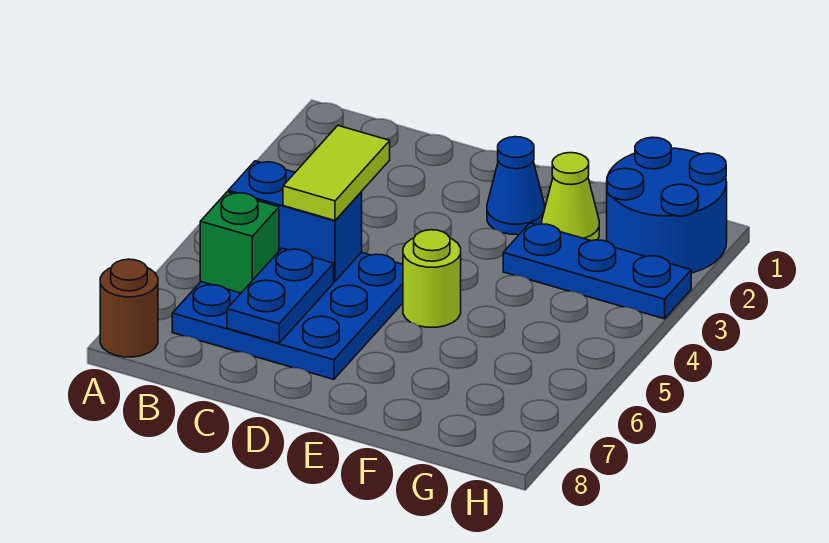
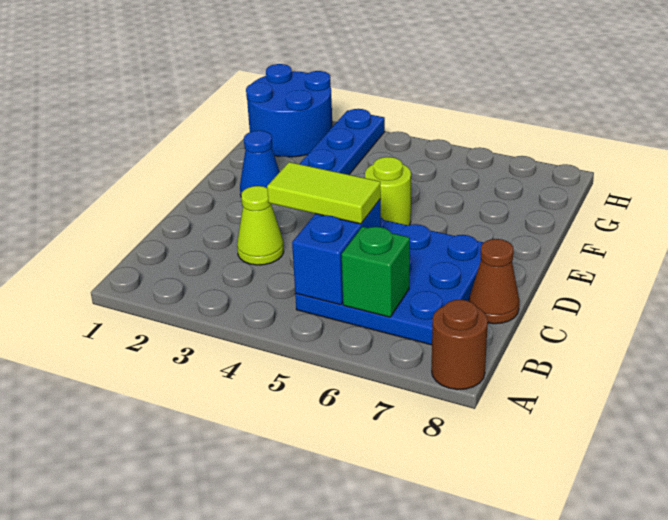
blue 1x2 plate [227,248,334,343] -> none
none -> brown 1x1 cone [469,239,519,324]
lime 1x1 cone [542,153,599,241] -> lime 1x1 cone moved to [237,186,284,265]

